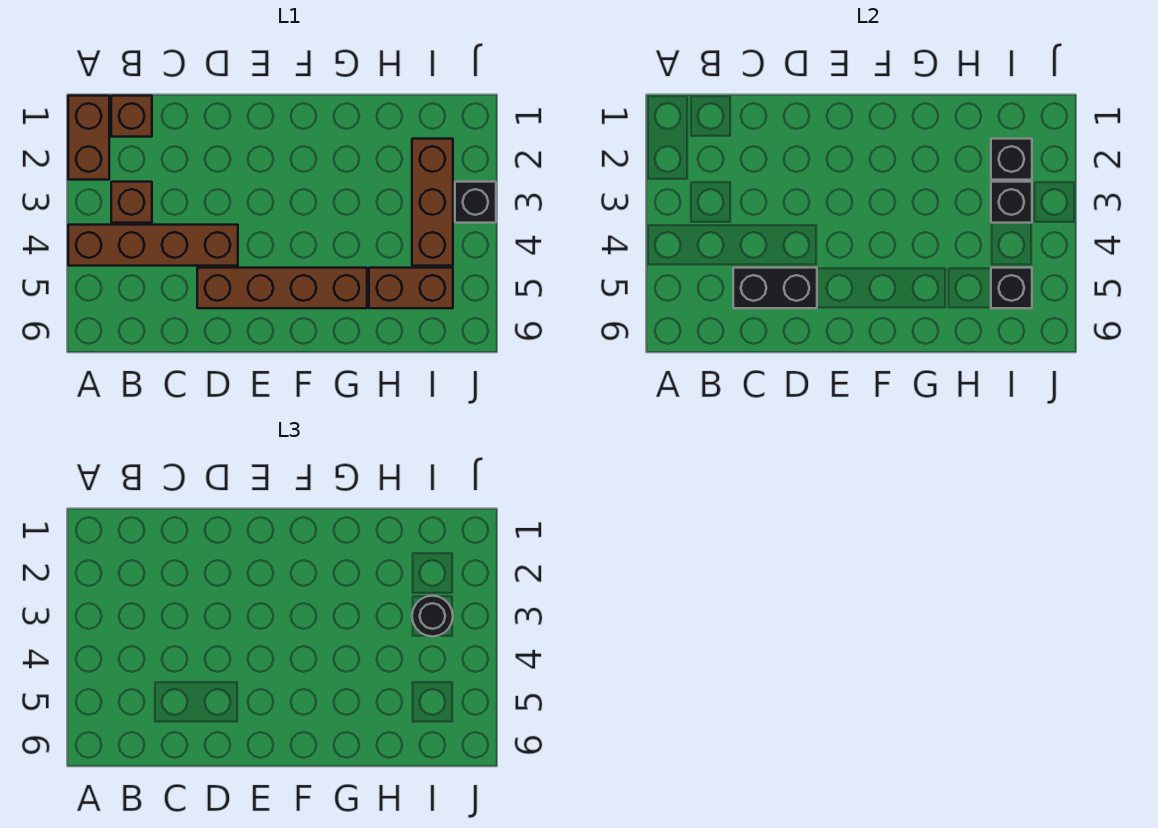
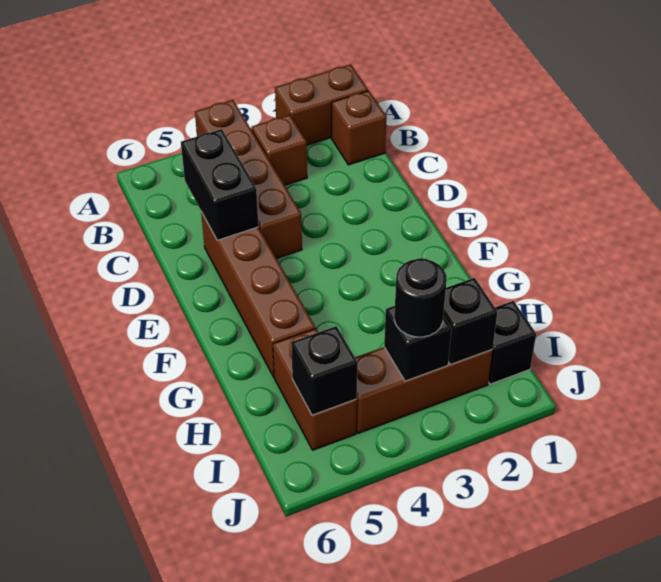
black 1x1 brick [455,182,496,223] -> black 1x1 brick moved to [488,301,536,384]

